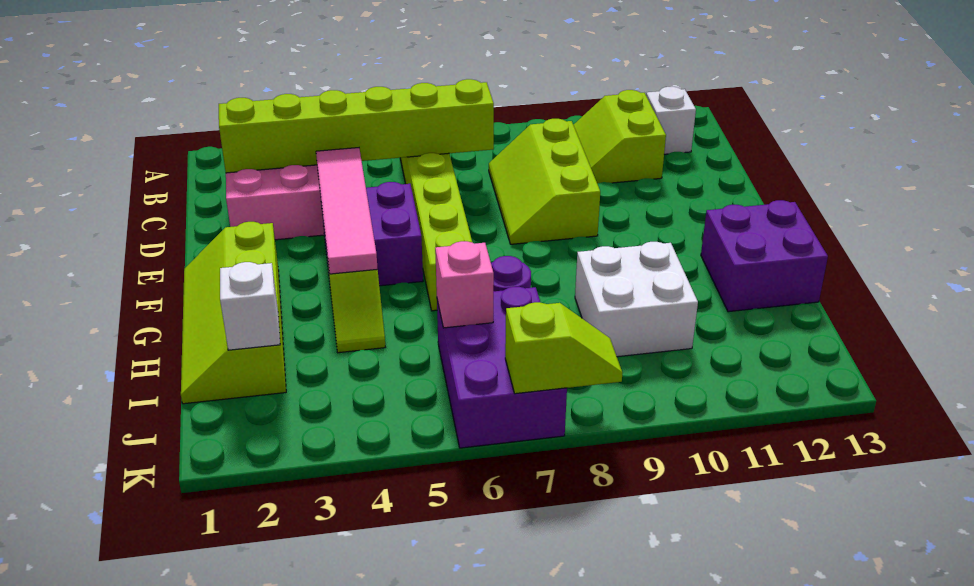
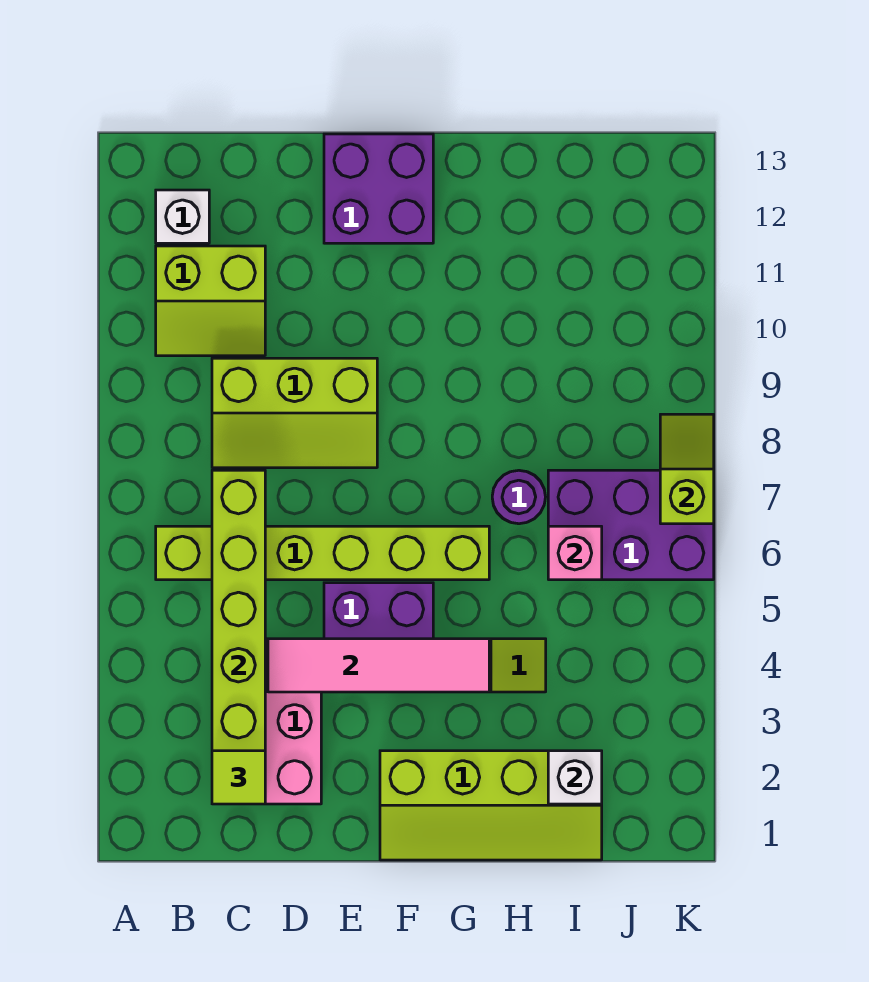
none -> lime 1x1 tile [212,751,265,804]
purple 2x2 brick [701,200,828,312] -> purple 2x2 brick moved to [324,134,433,243]
white 2x2 brick [575,242,698,357] -> none

